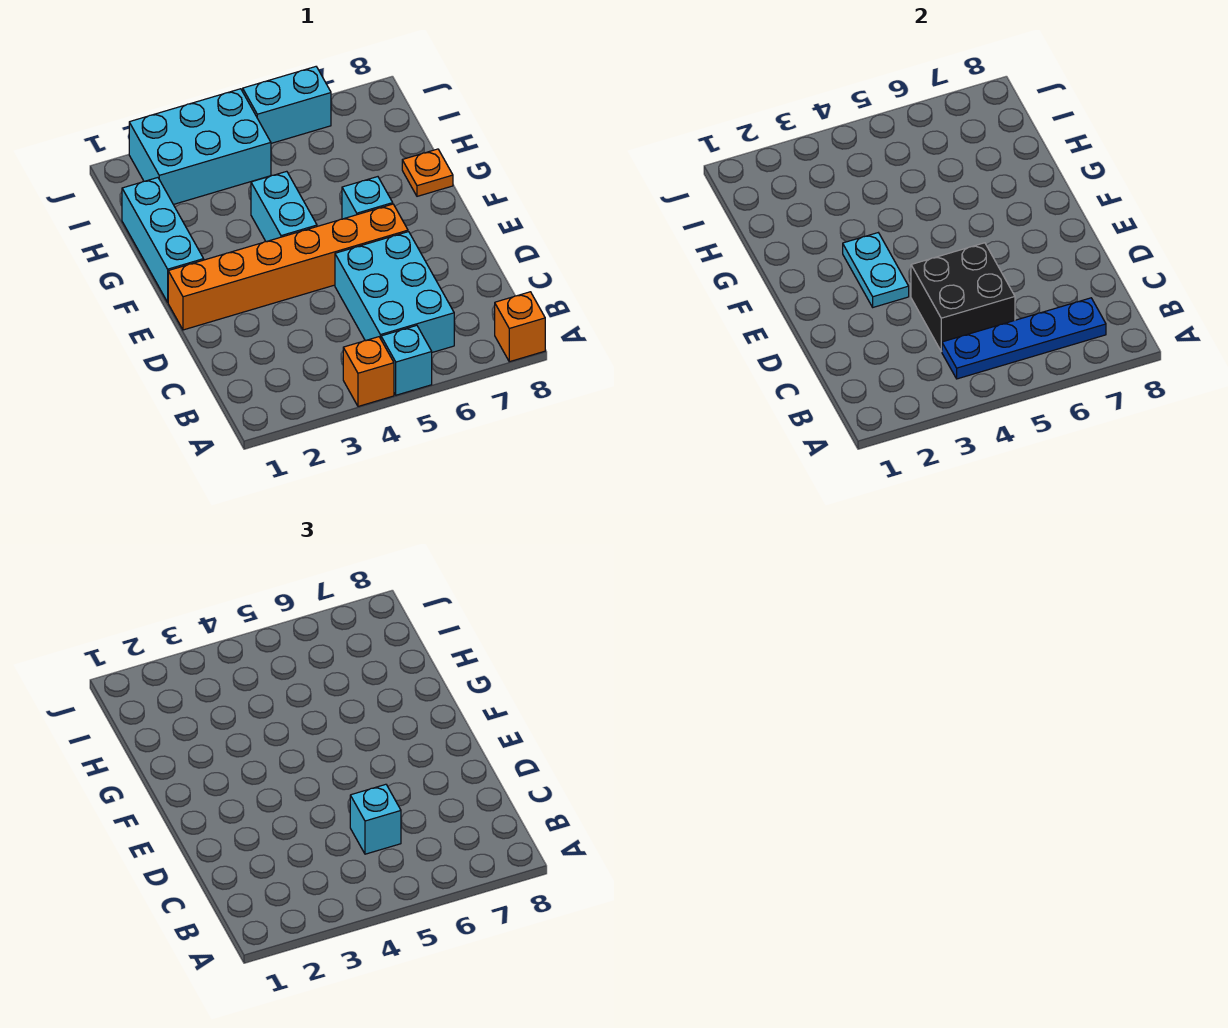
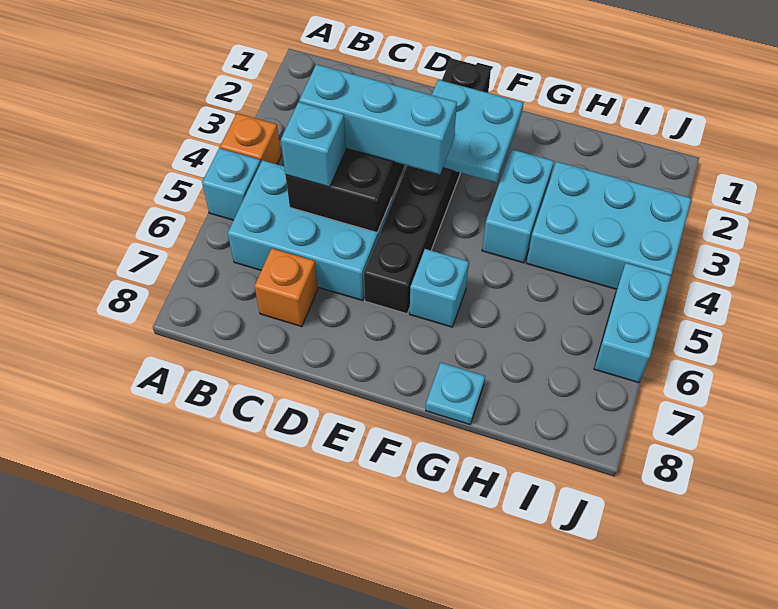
orange 1x1 brick [495,292,545,362] -> orange 1x1 brick moved to [255,248,318,327]
blue 1x4 plate [942,298,1106,379] -> none
orange 1x6 brick [168,204,408,330] -> black 1x6 brick [364,58,491,314]
cyan 1x2 plate [843,233,909,307] -> cyan 2x2 plate [432,80,524,183]
cyan 1x3 brick [122,178,204,302] -> cyan 1x3 brick moved to [299,64,457,174]
cyan 1x2 brick [251,171,317,242] -> cyan 1x2 brick turned to [482,150,554,263]
orange 1x1 plate [402,149,453,196] -> cyan 1x1 plate [426,363,485,424]
cyan 2x3 brick [129,89,271,205] -> cyan 2x3 brick turned to [527,162,691,289]

